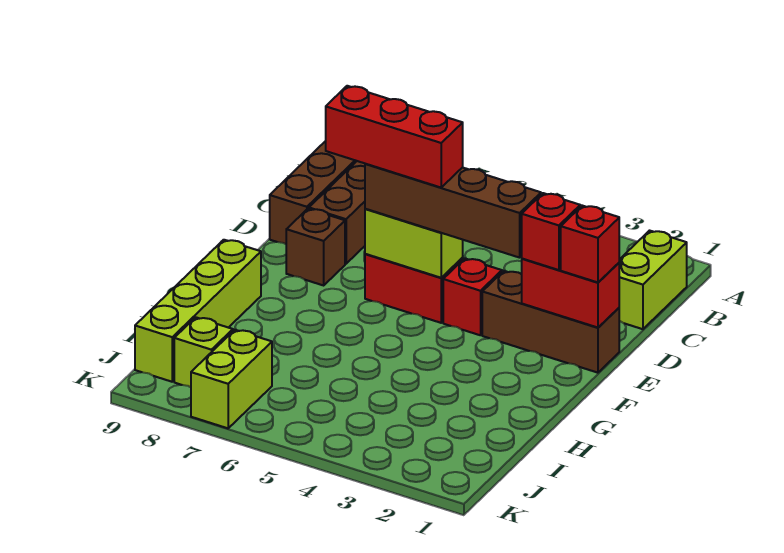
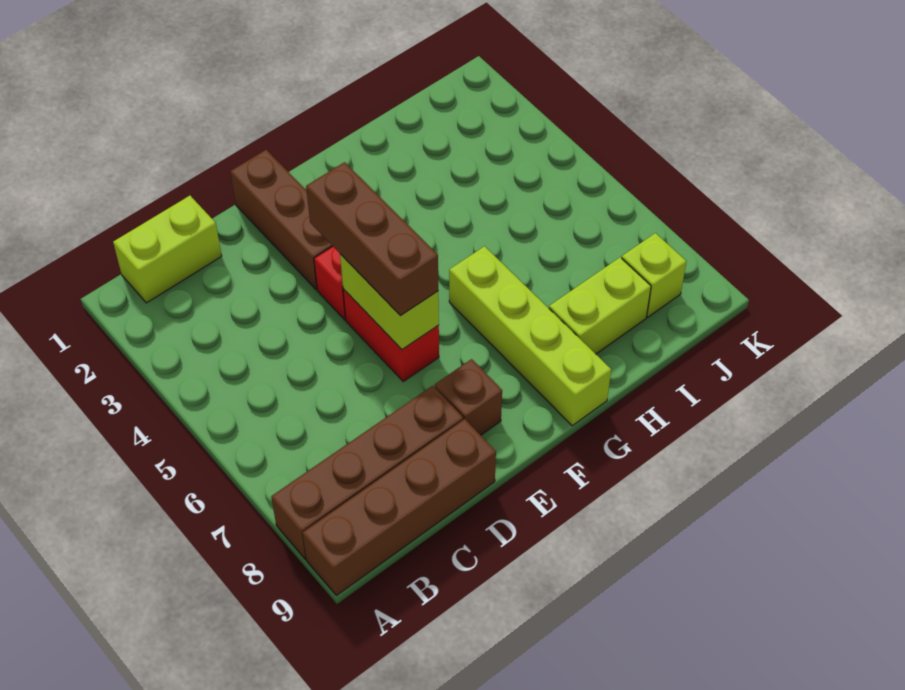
red 1x2 brick [522,259,619,328] -> none
red 1x1 brick [561,206,619,282] -> none
red 1x1 brick [522,193,580,270] -> none
brown 1x4 brick [365,164,541,258] -> brown 1x3 brick [306,162,438,316]
red 1x3 brick [326,86,463,187] -> none
lime 1x4 brick [135,240,261,382] -> lime 1x4 brick turned to [449,246,611,426]
lime 1x2 brick [191,330,272,428] -> lime 1x2 brick moved to [549,258,651,354]

